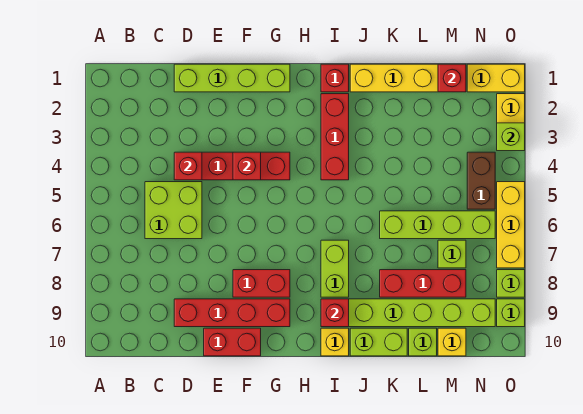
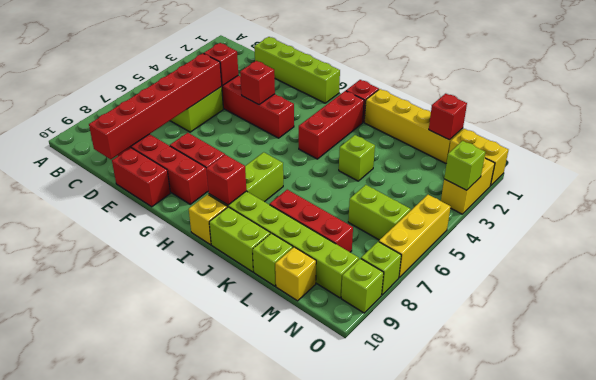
none -> red 1x6 brick [89,53,222,159]
lime 1x4 brick [380,211,495,239] -> lime 1x2 brick [348,185,411,240]
lime 1x1 brick [438,240,466,268] -> lime 1x1 brick moved to [339,135,375,181]
brown 1x2 brick [467,152,495,209] -> none

